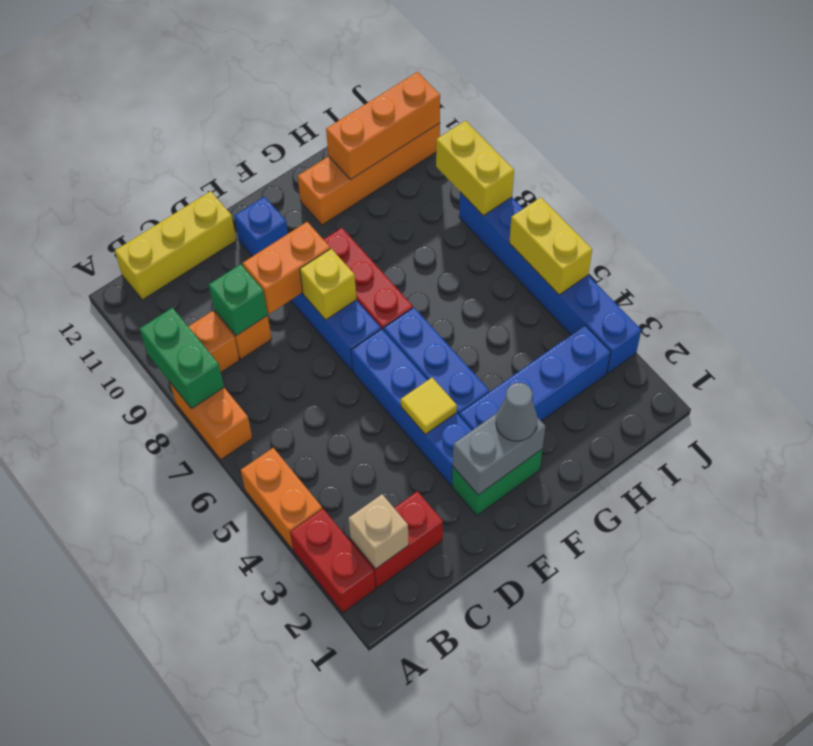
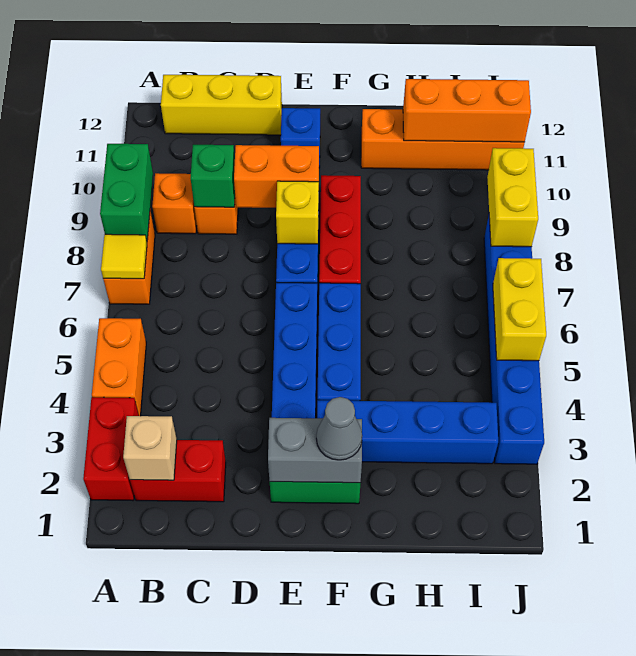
yellow 1x1 tile [401,378,457,434] -> yellow 1x1 tile moved to [101,234,147,279]

